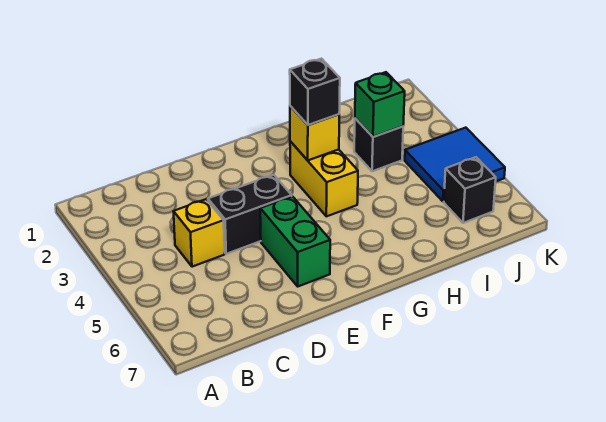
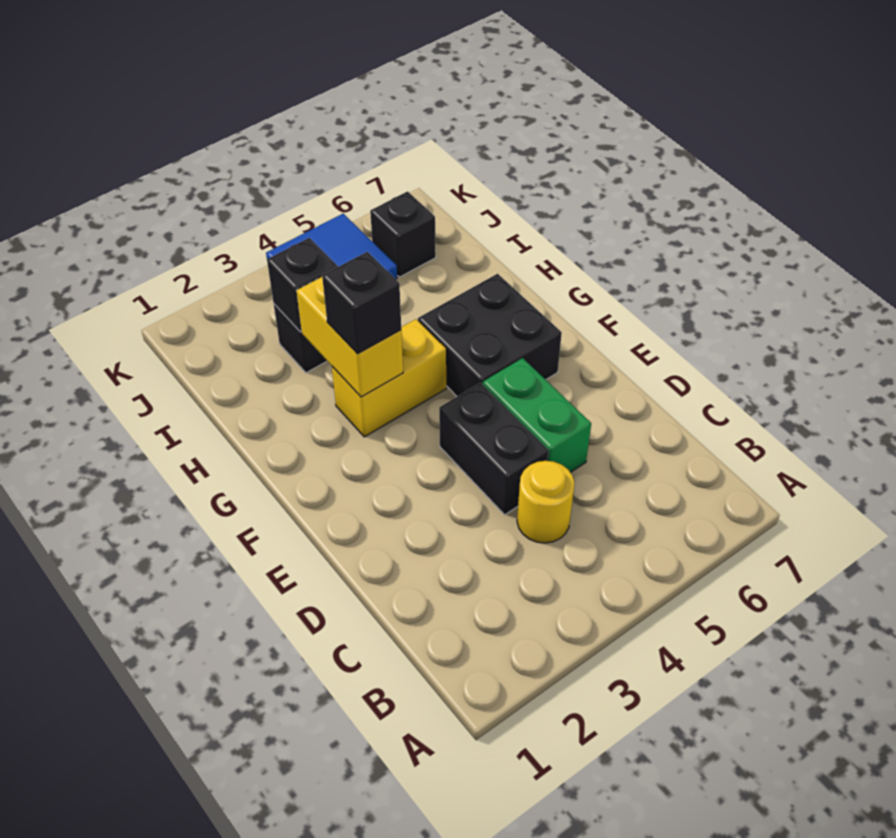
yellow 1x1 brick [173,199,225,267] -> yellow 1x1 round brick [517,461,575,543]
green 1x2 brick [260,196,330,286] -> green 1x2 brick turned to [483,358,591,472]
none -> black 2x2 brick [418,274,562,397]
yellow 1x1 brick [290,106,339,160] -> yellow 1x2 brick [296,277,403,397]
green 1x1 brick [355,72,405,137] -> black 1x1 brick [267,238,338,332]

